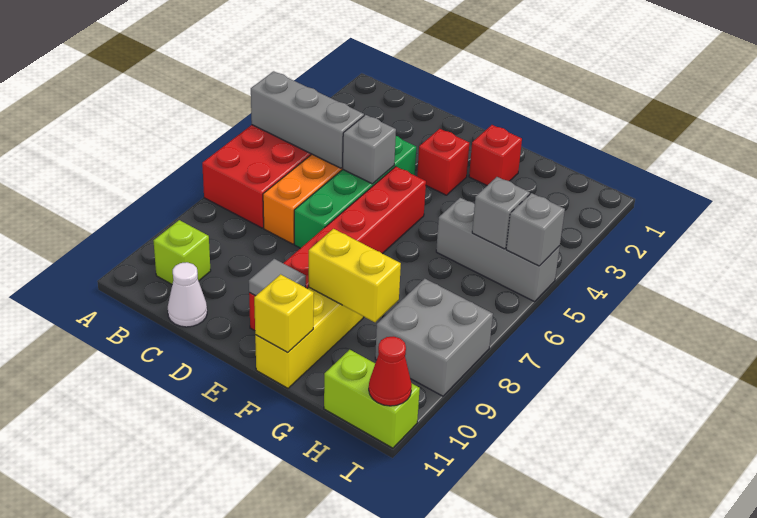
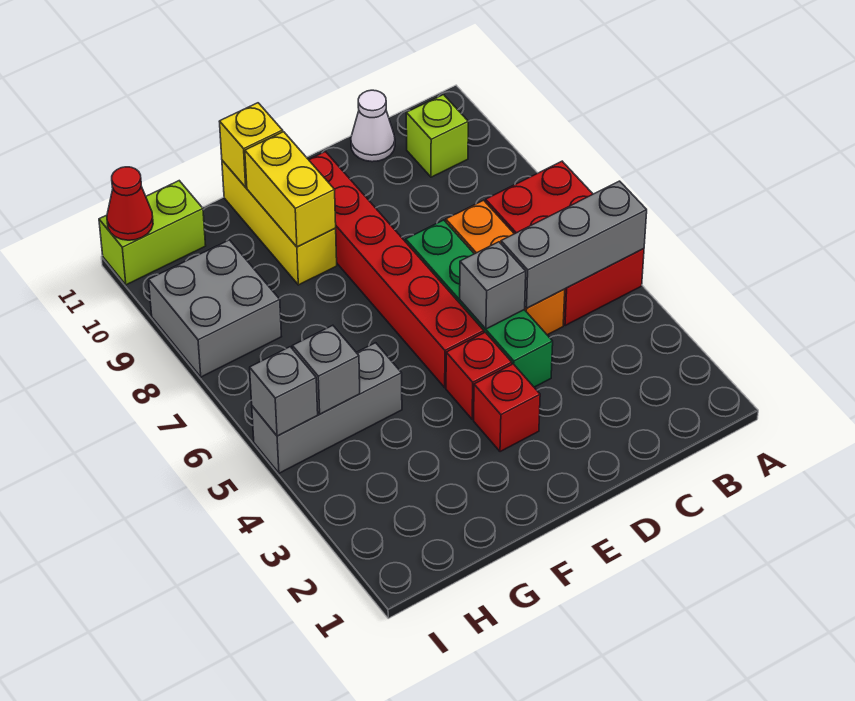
grey 1x1 tile [249,259,306,296] -> none
red 1x1 brick [469,125,522,185] -> red 1x1 brick moved to [446,332,512,419]
yellow 1x2 brick [309,229,401,322] -> yellow 1x2 brick turned to [245,132,336,247]

